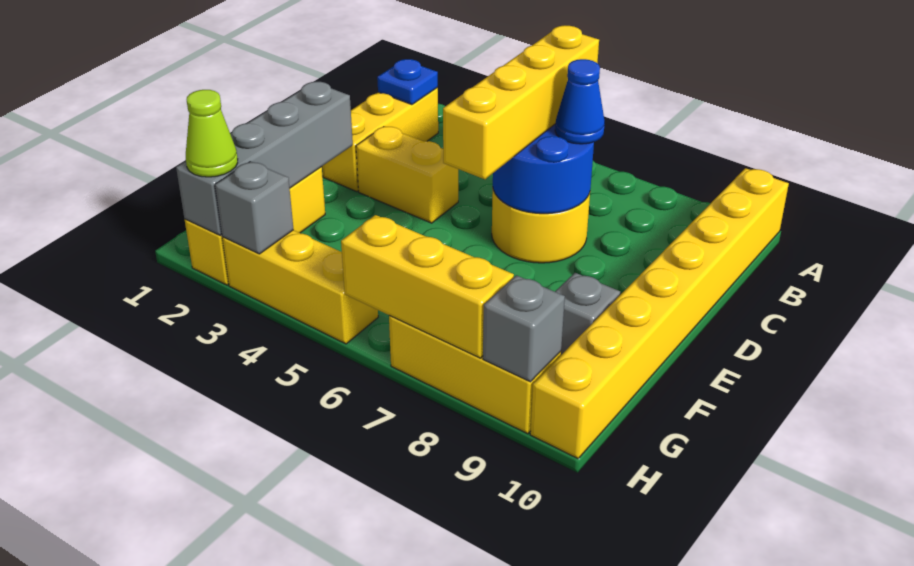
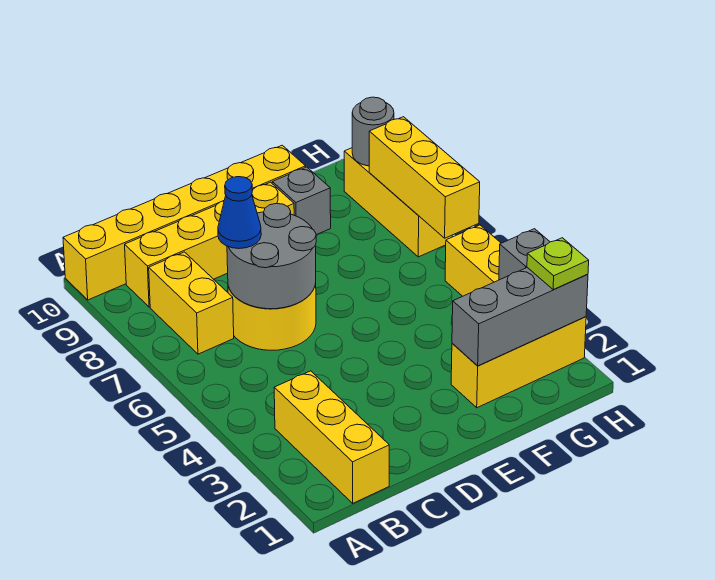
yellow 1x8 brick [530,168,789,458] -> yellow 1x6 brick [63,145,306,300]
yellow 1x3 brick [322,88,438,192] -> yellow 1x3 brick turned to [274,371,389,503]
blue 1x1 plate [377,59,438,105] -> none
yellow 1x4 brick [443,25,599,179] -> yellow 1x4 brick moved to [125,182,294,307]
blue 2x2 round brick [493,125,594,214] -> grey 2x2 round brick [227,203,316,309]
yellow 1x2 brick [356,126,458,223] -> yellow 1x2 brick moved to [149,252,234,354]
grey 1x4 brick [176,82,353,235] -> grey 1x3 brick [452,268,588,366]
lime 1x1 cone [186,90,238,177] -> lime 1x1 plate [527,238,589,289]
grey 1x1 brick [483,275,565,382] -> grey 1x1 round brick [352,97,394,166]

